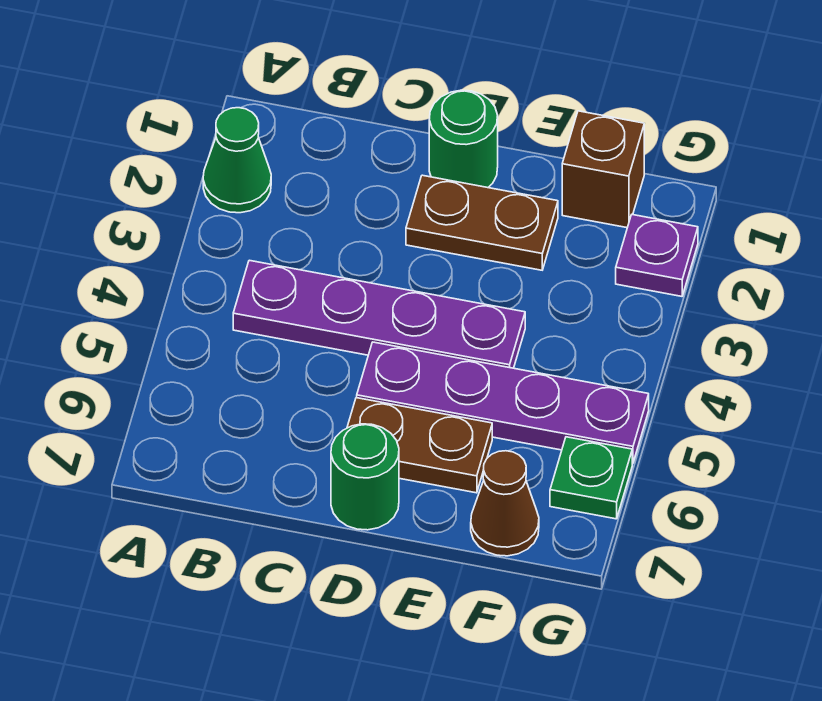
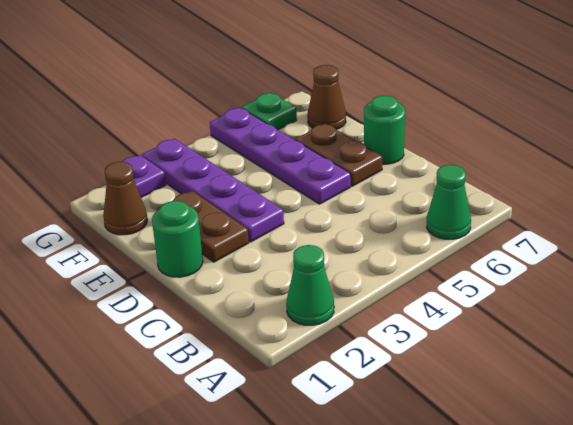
none -> green 1x1 cone [427,165,471,239]
purple 1x4 plate [233,260,525,368] -> purple 1x4 plate moved to [142,139,284,242]
brown 1x1 brick [562,111,644,228] -> brown 1x1 cone [103,162,148,235]

